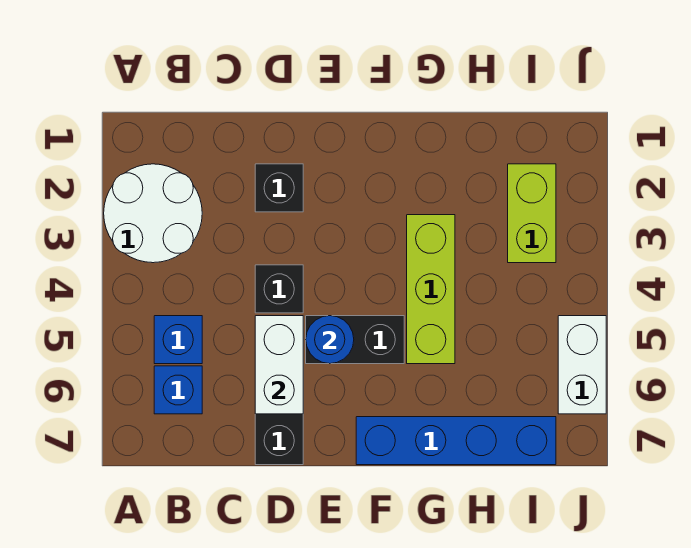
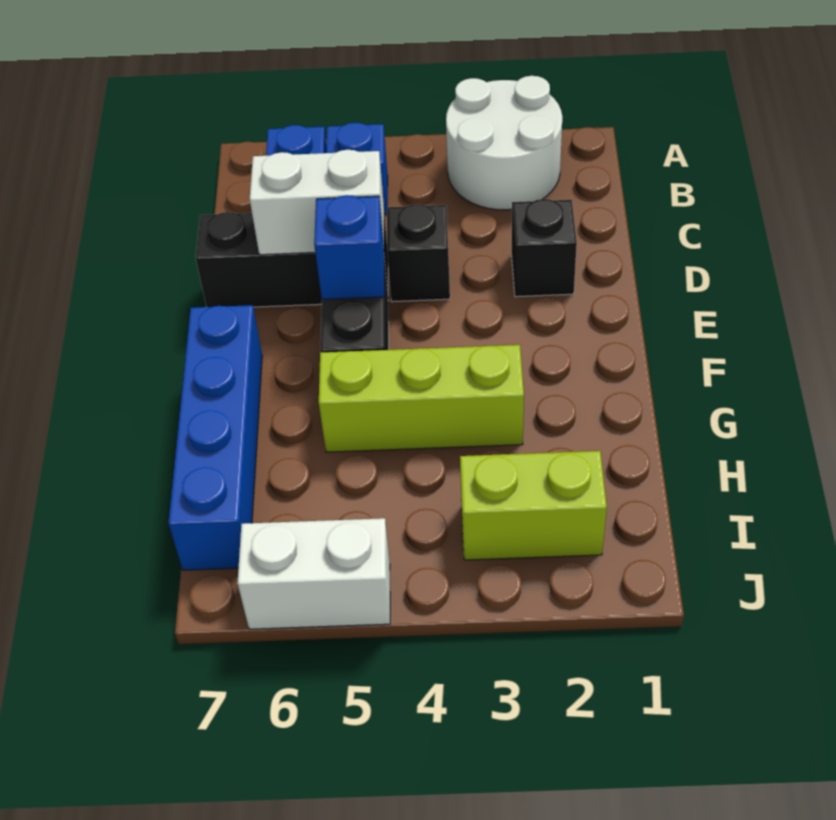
blue 1x1 round brick [306,316,354,364] -> blue 1x1 brick [314,195,384,300]

